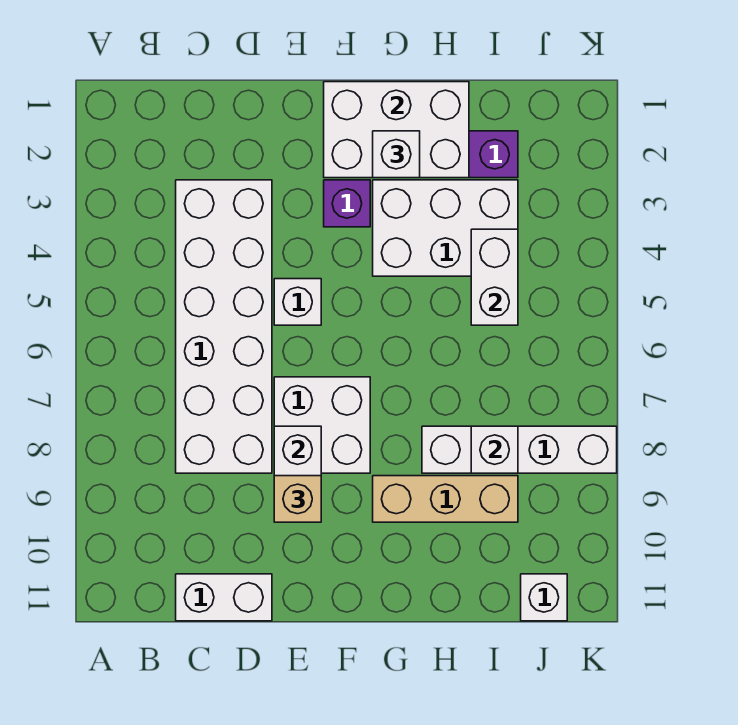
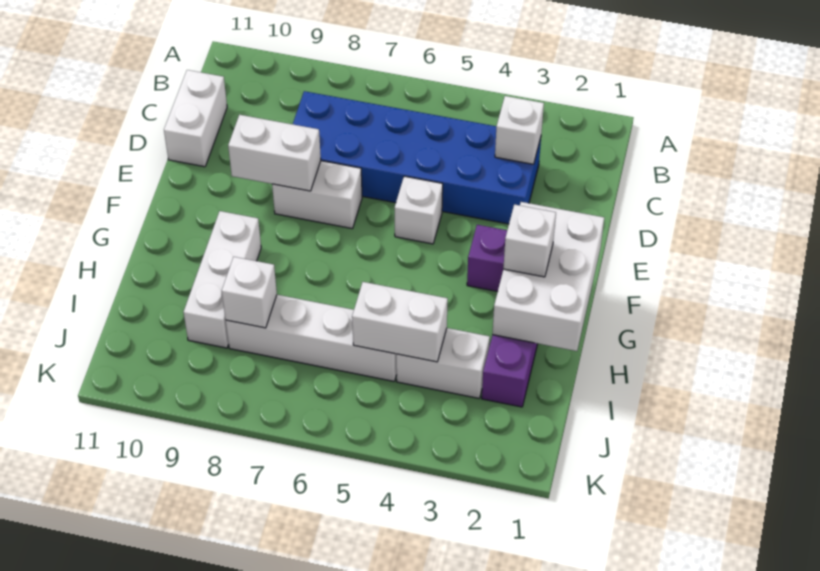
white 2x6 brick [176,180,272,473] -> blue 2x6 brick [293,91,541,224]
white 2x2 brick [274,377,370,473] -> white 1x2 brick [272,161,362,229]
tan 1x1 brick [274,476,321,522] -> none
white 2x3 brick [373,180,518,276] -> white 1x2 brick [396,328,490,398]
tan 1x3 brick [373,476,518,522] -> white 1x3 brick [184,211,261,348]
white 1x4 brick [422,426,617,473] -> white 1x4 brick turned to [226,295,397,381]
white 1x1 brick [521,574,567,621] -> white 1x1 brick moved to [495,96,544,164]

